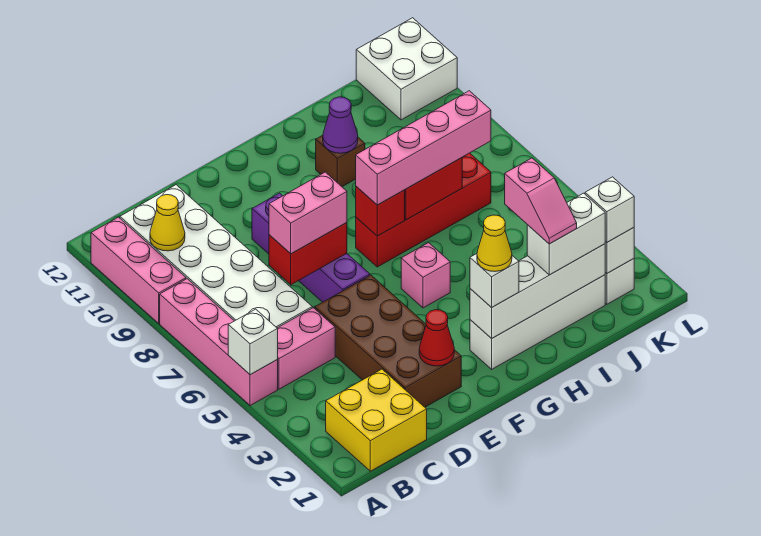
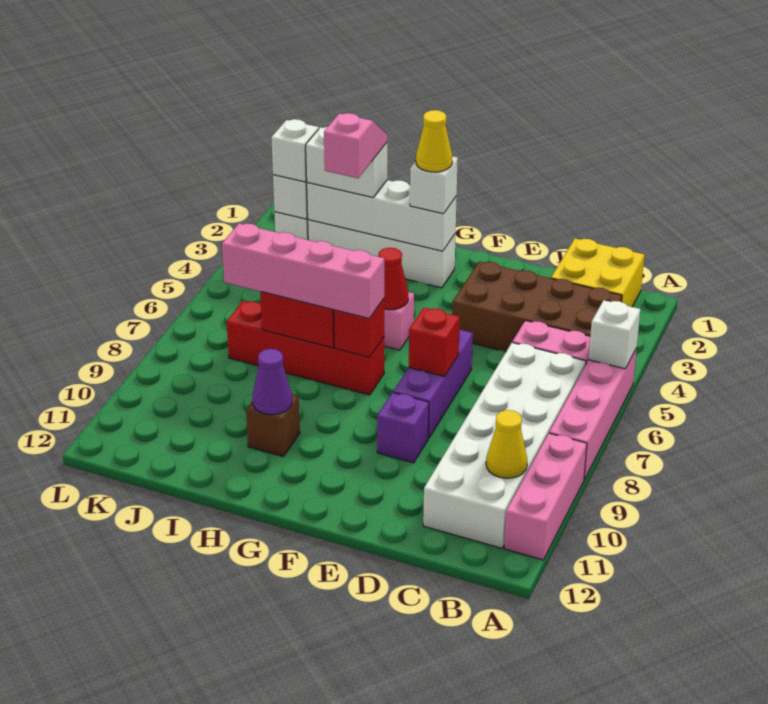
brown 2x4 brick [315,275,461,407] -> brown 2x4 brick turned to [452,261,622,352]
red 1x2 brick [269,223,347,285] -> red 1x1 brick [409,308,460,377]
pink 1x2 brick [269,172,347,254] -> none
red 1x1 cone [419,310,454,366] -> red 1x1 cone moved to [378,248,408,310]
white 2x2 brick [356,18,457,120] -> none

